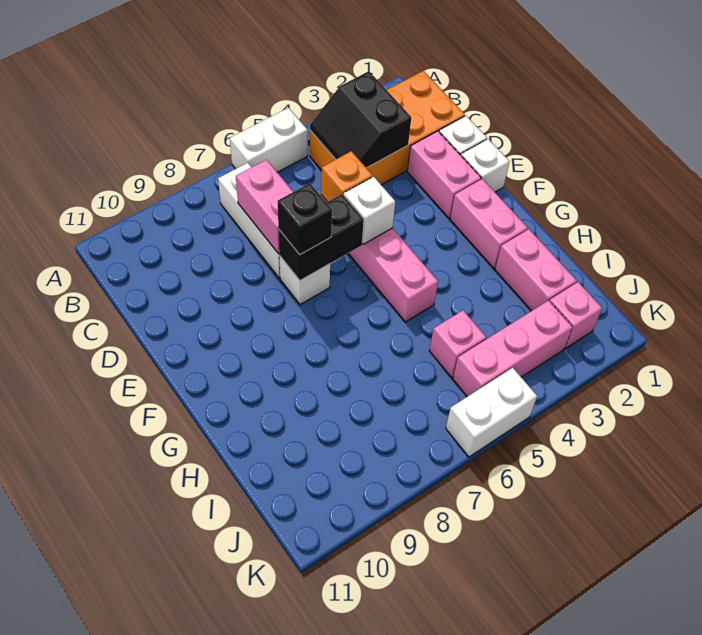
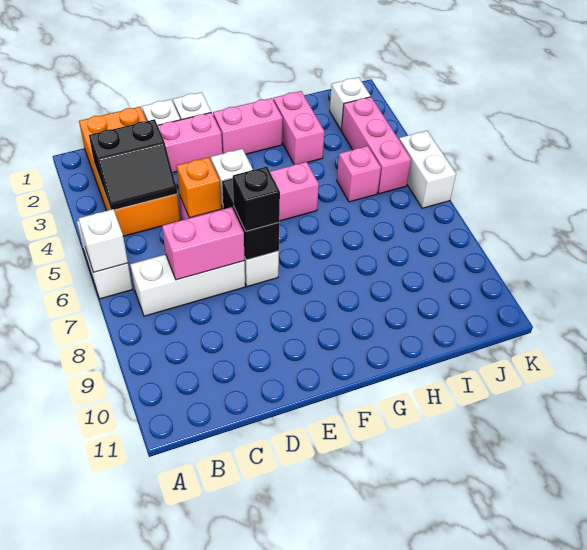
none -> white 1x1 brick [79,209,128,272]
pink 1x2 brick [495,229,577,311] -> pink 1x2 brick turned to [273,91,324,165]
pink 1x1 brick [550,282,602,348] -> white 1x1 brick [330,77,371,130]

